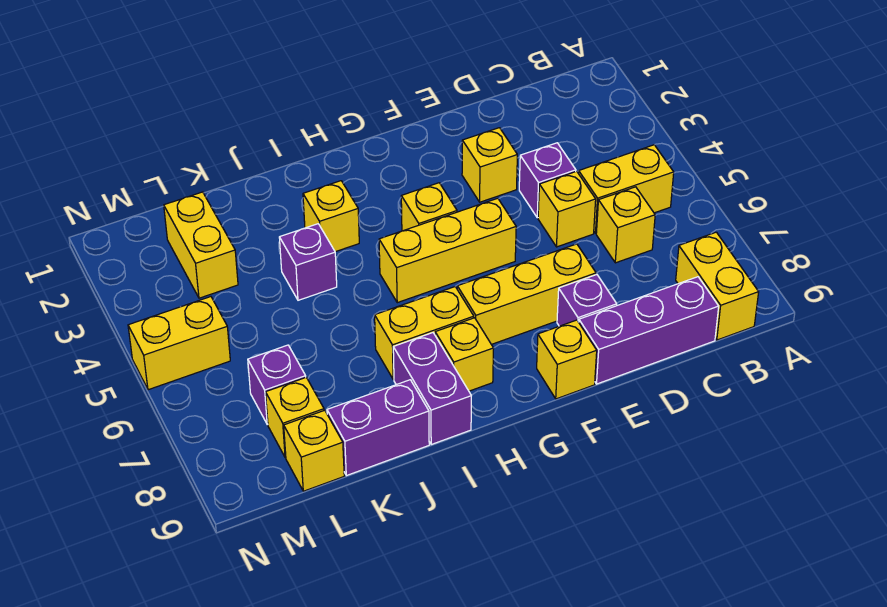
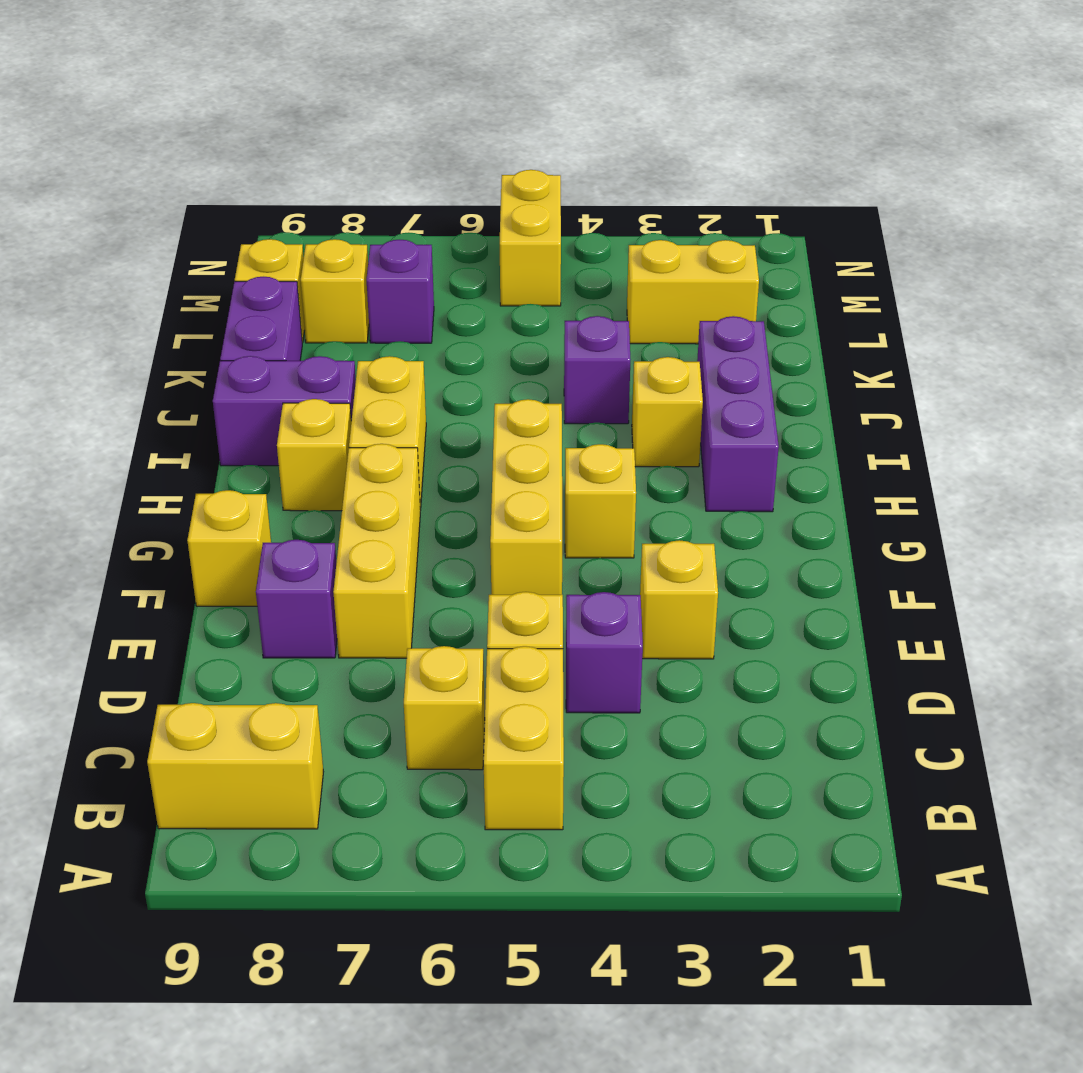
purple 1x3 brick [579,277,719,384] -> purple 1x3 brick moved to [697,316,779,512]

